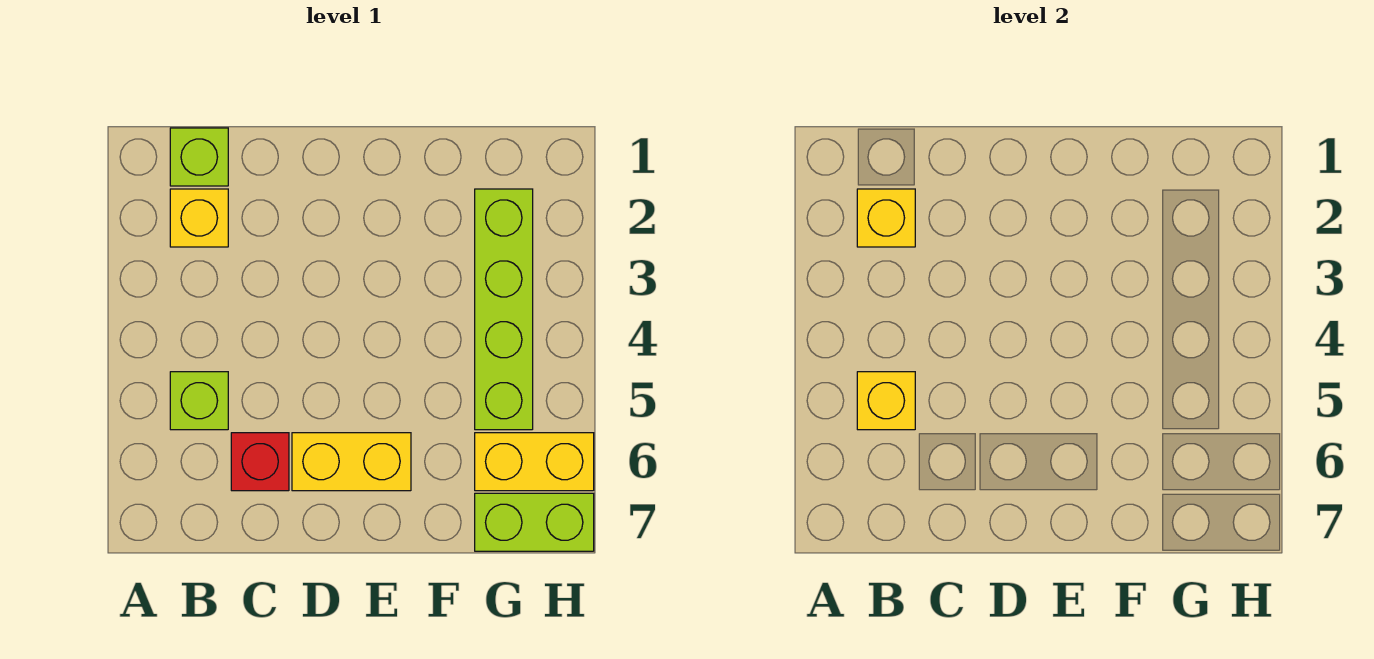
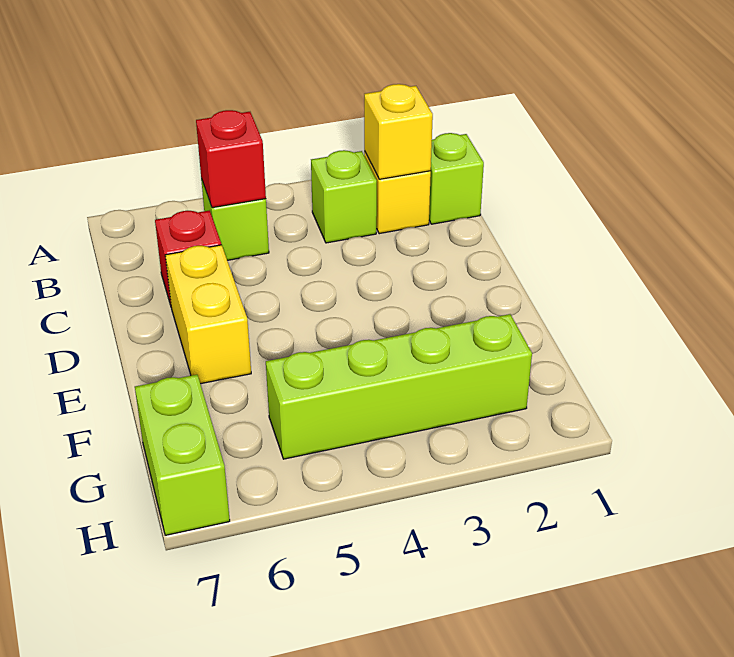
none -> lime 1x1 brick [311,150,377,243]
yellow 1x1 brick [857,372,915,430] -> red 1x1 brick [196,110,266,208]
yellow 1x2 brick [475,433,594,491] -> none

